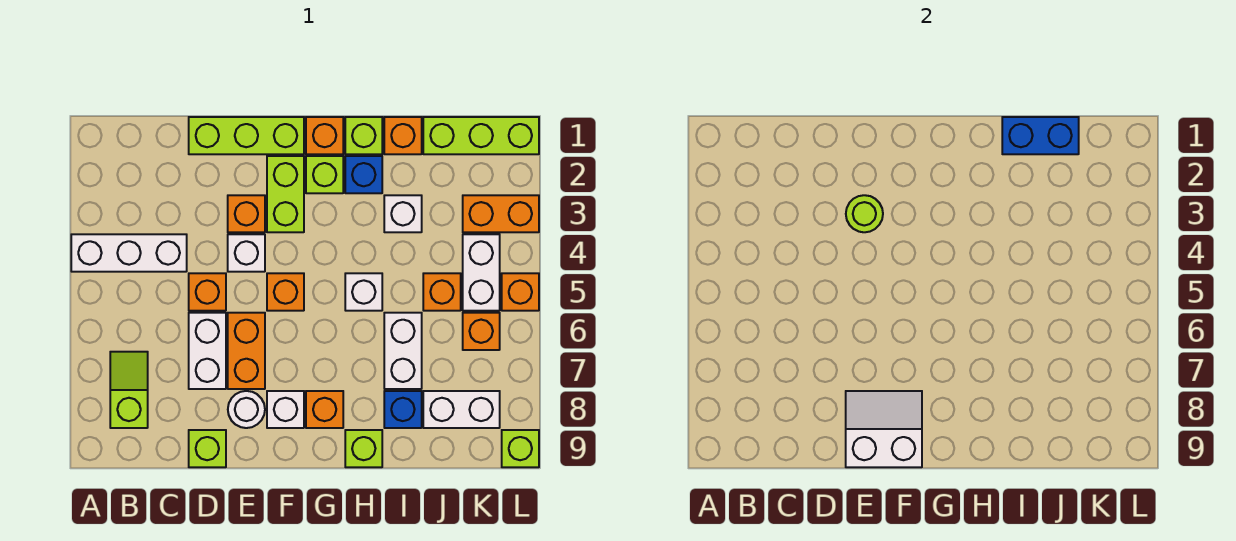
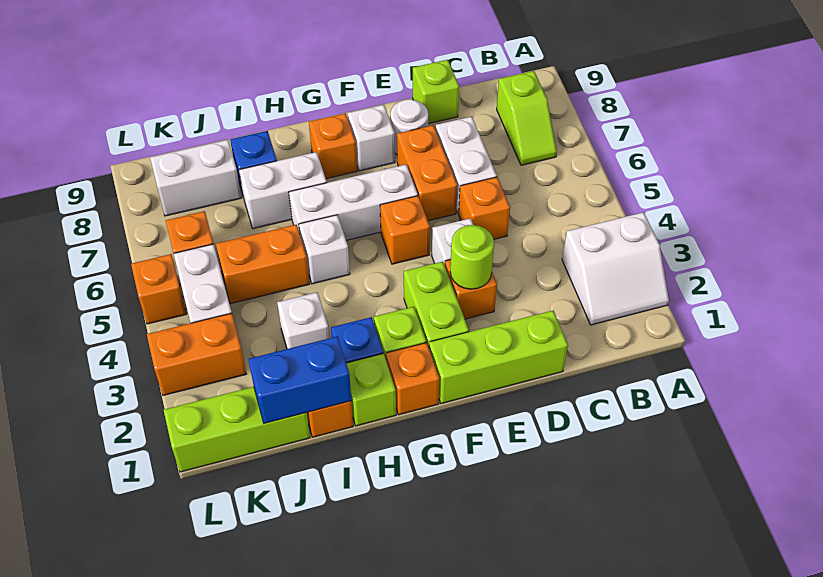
white 1x3 brick [71,234,187,272] -> white 1x3 brick moved to [289,165,418,240]
white 2x2 slope [846,391,922,467] -> white 2x2 slope moved to [562,212,669,325]
lime 1x1 brick [345,430,382,467] -> none
white 1x2 brick [384,313,422,389] -> white 1x2 brick turned to [239,152,327,229]
orange 1x1 brick [423,273,461,311] -> orange 1x2 brick [216,225,310,304]
lime 1x1 brick [502,430,539,467] -> none

